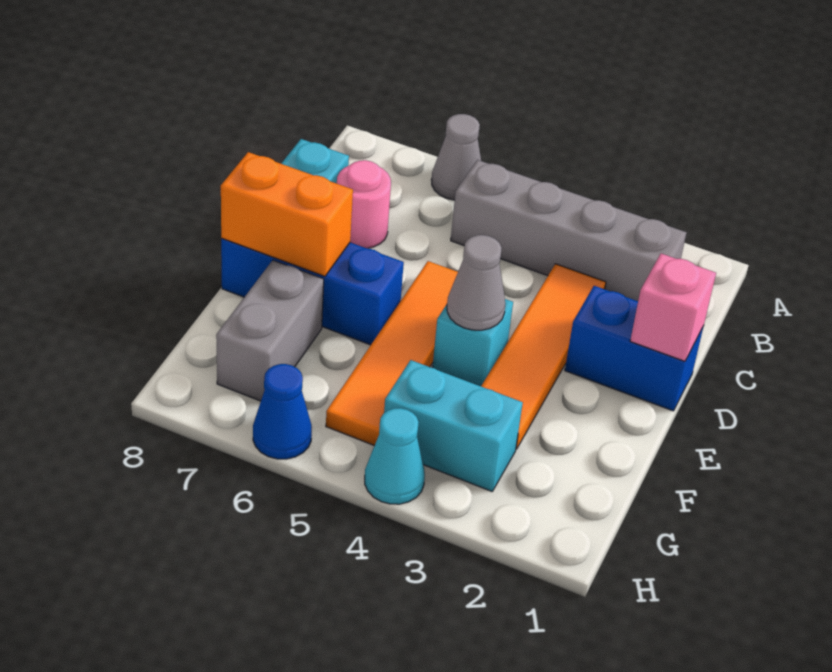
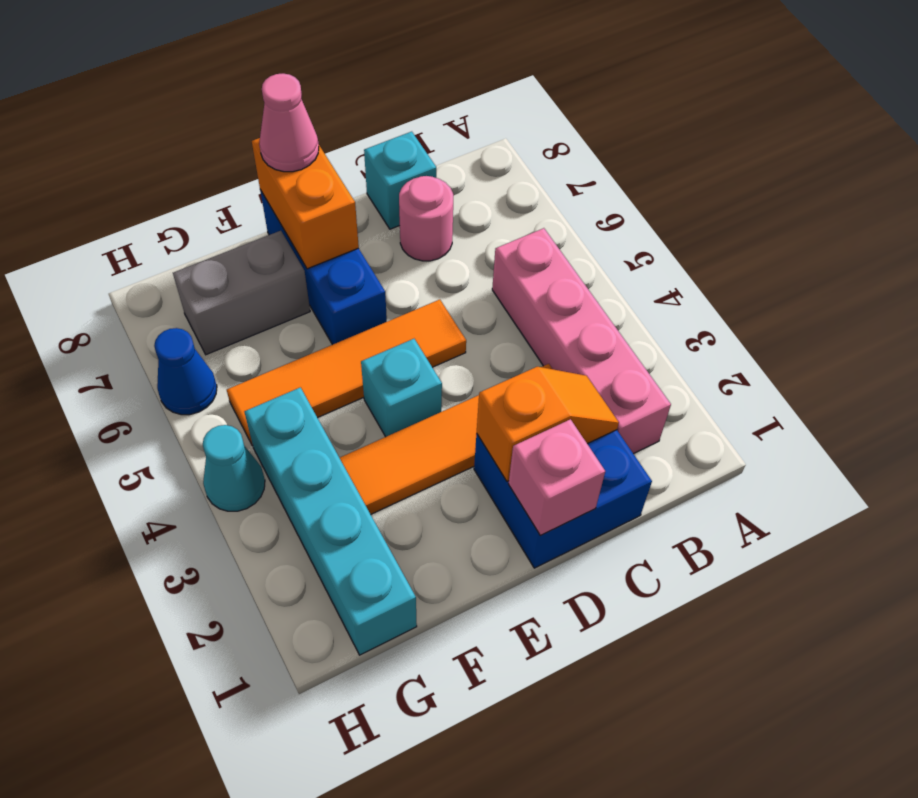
grey 1x1 cone [432,114,481,200] -> none
grey 1x4 brick [451,160,687,301] -> pink 1x4 brick [492,228,671,454]
none -> orange 1x2 slope [477,367,619,481]
blue 1x2 brick [565,286,704,411] -> blue 2x2 brick [474,430,652,568]
grey 1x1 cone [447,235,505,330] -> none
none -> pink 1x1 cone [259,74,319,172]
cyan 1x2 brick [384,360,523,491] -> cyan 1x4 brick [244,387,417,655]

